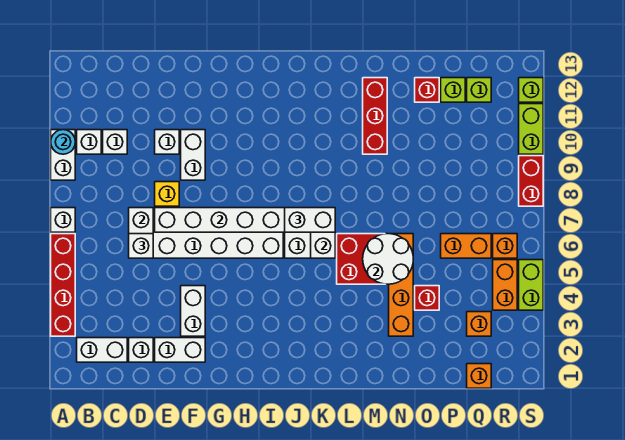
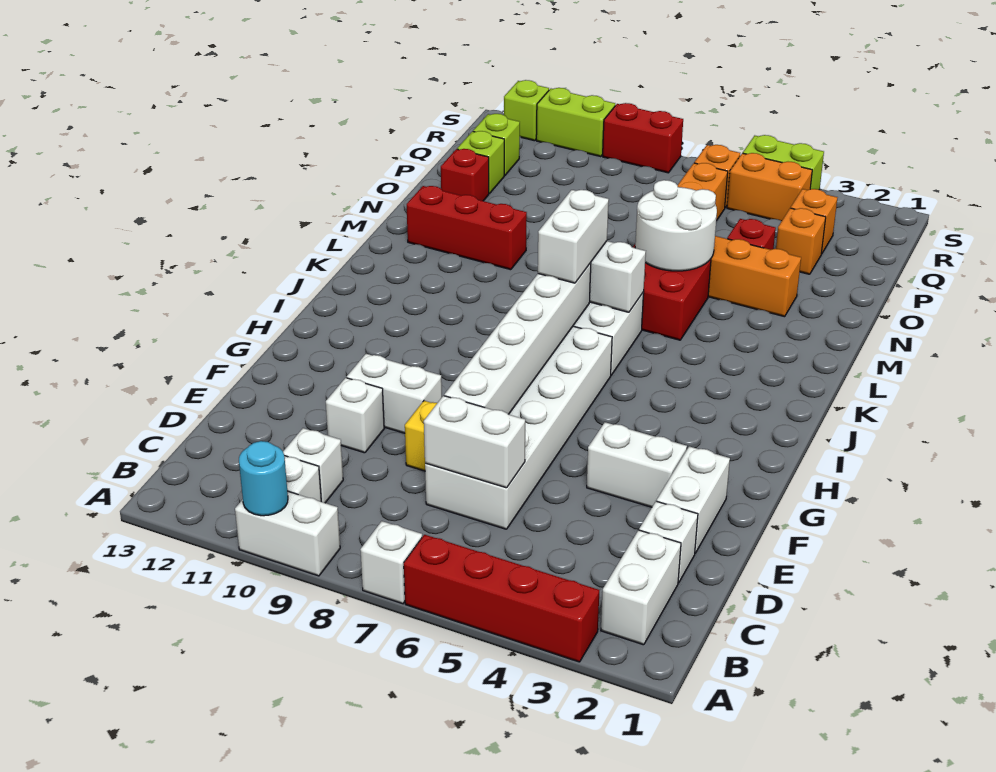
white 1x1 brick [129,234,153,258] -> none
orange 1x1 brick [467,364,491,388] -> orange 1x1 brick moved to [776,208,826,274]

